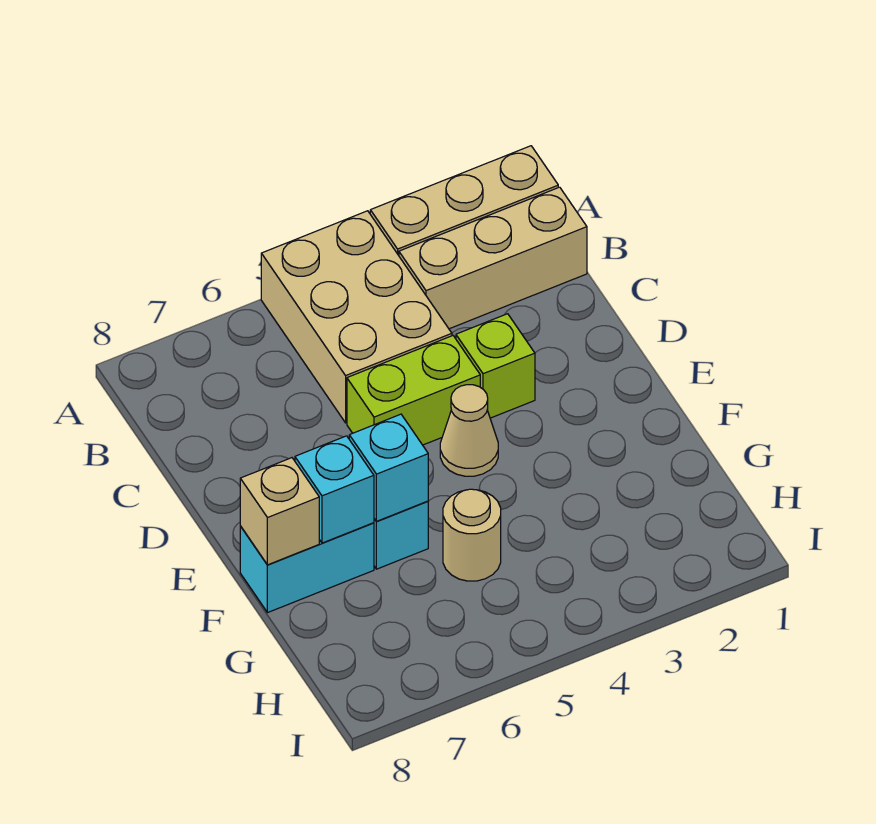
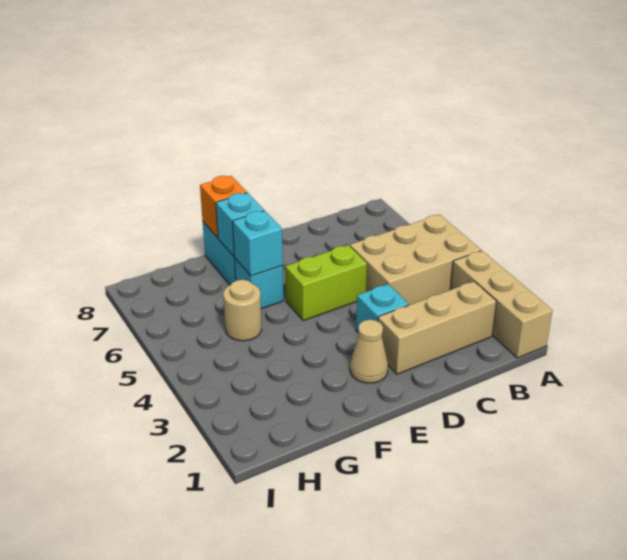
tan 1x3 brick [399,187,587,329] -> tan 1x3 brick turned to [378,281,496,374]
lime 1x1 brick [456,314,535,418] -> cyan 1x1 brick [356,284,409,333]
lime 1x2 brick [347,336,480,445] -> lime 1x2 brick turned to [285,245,367,321]
tan 1x1 cone [440,385,498,476] -> tan 1x1 cone moved to [350,320,388,383]
tan 1x1 brick [240,458,319,565] -> orange 1x1 brick [200,176,247,238]

